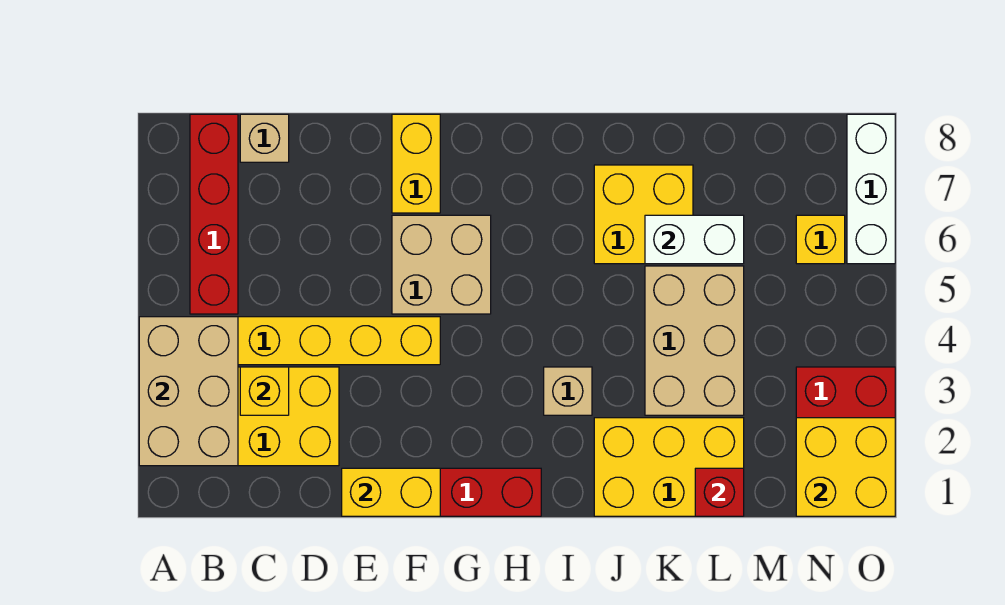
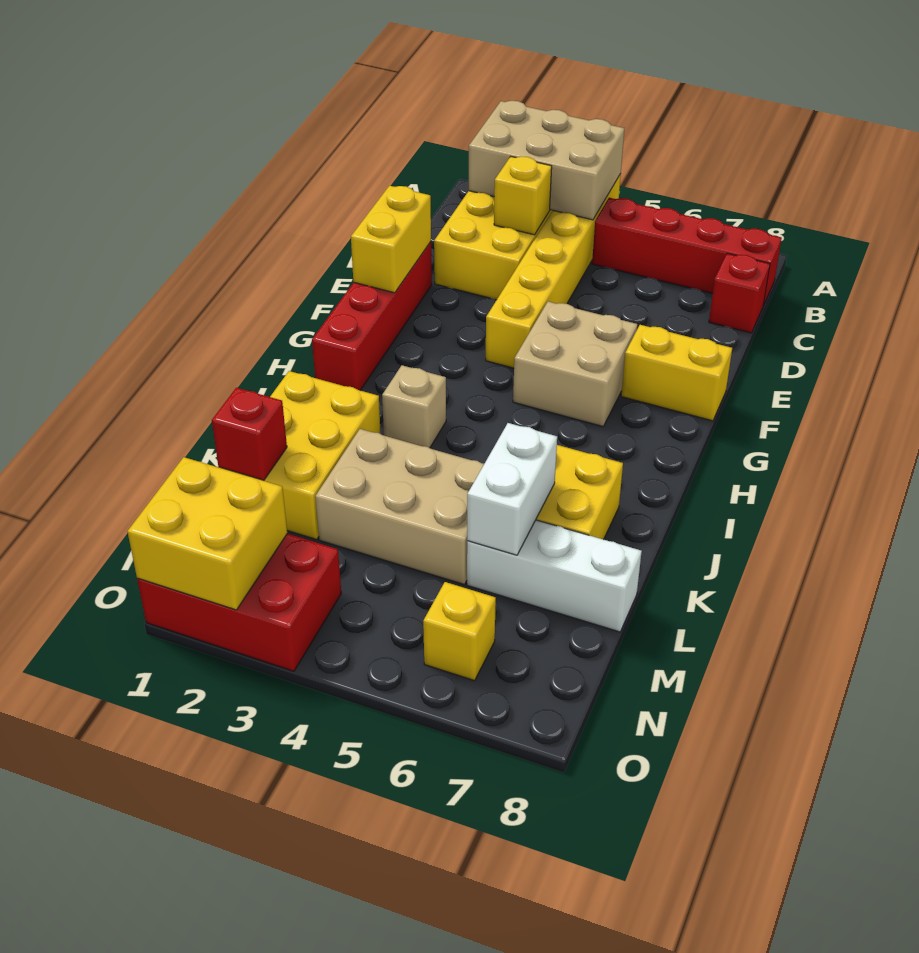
tan 1x1 brick [240,114,289,162] -> red 1x1 brick [709,253,770,333]
white 1x3 brick [847,114,895,264] -> white 1x3 brick moved to [467,520,642,632]

